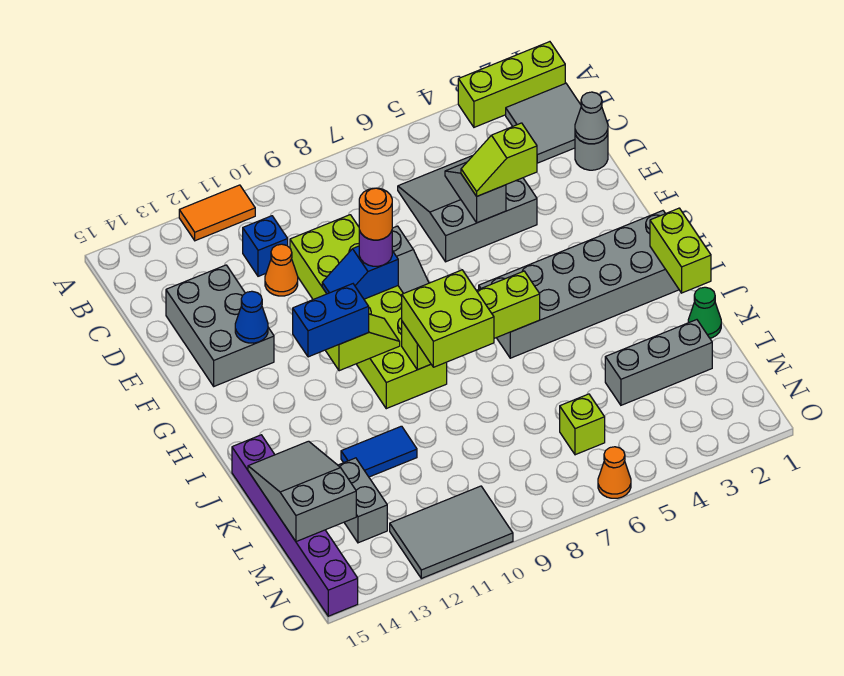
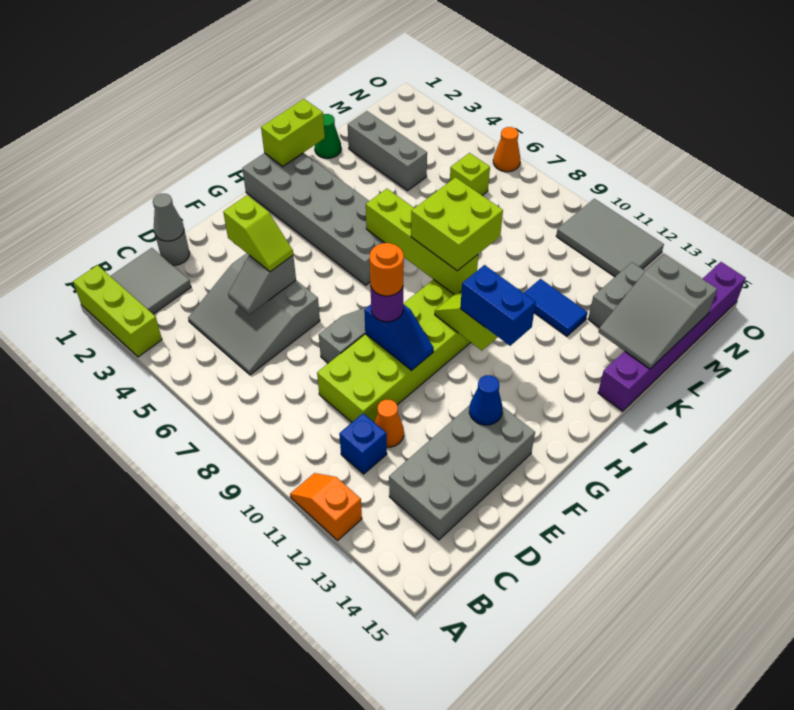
orange 1x2 tile [179,185,255,241] -> orange 1x2 slope [290,473,362,540]
grey 2x3 brick [166,265,274,386] -> grey 2x4 brick [389,405,535,540]

